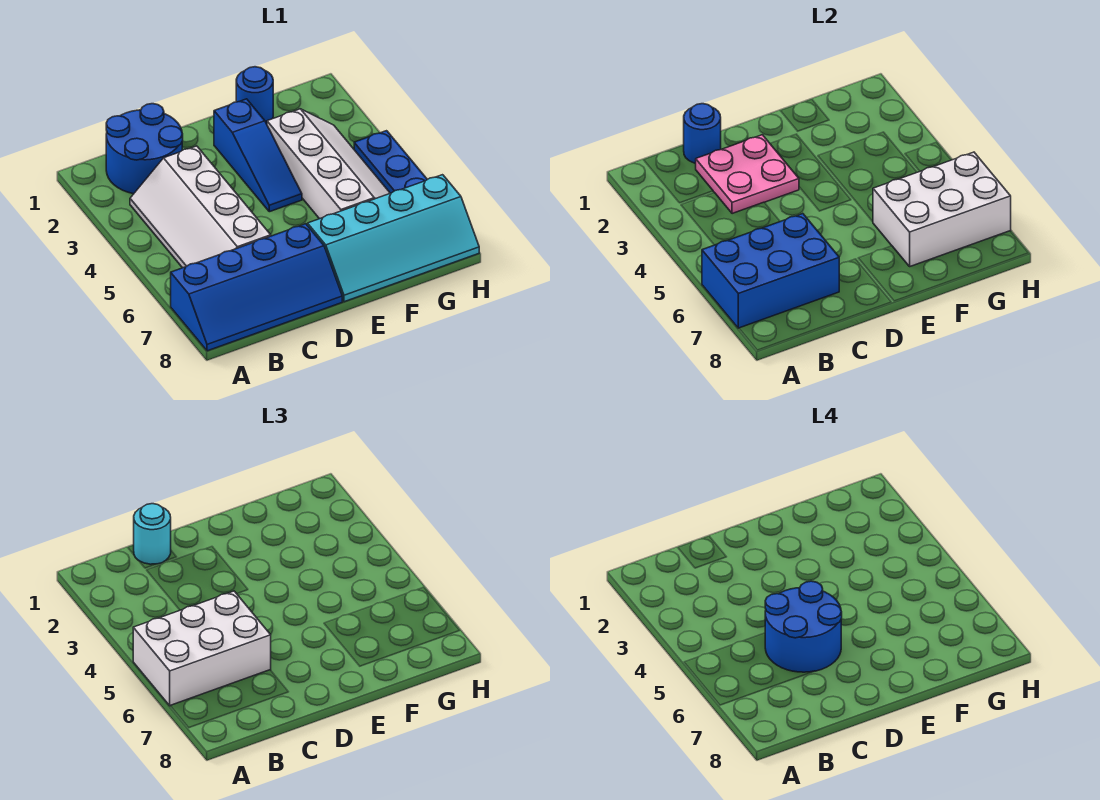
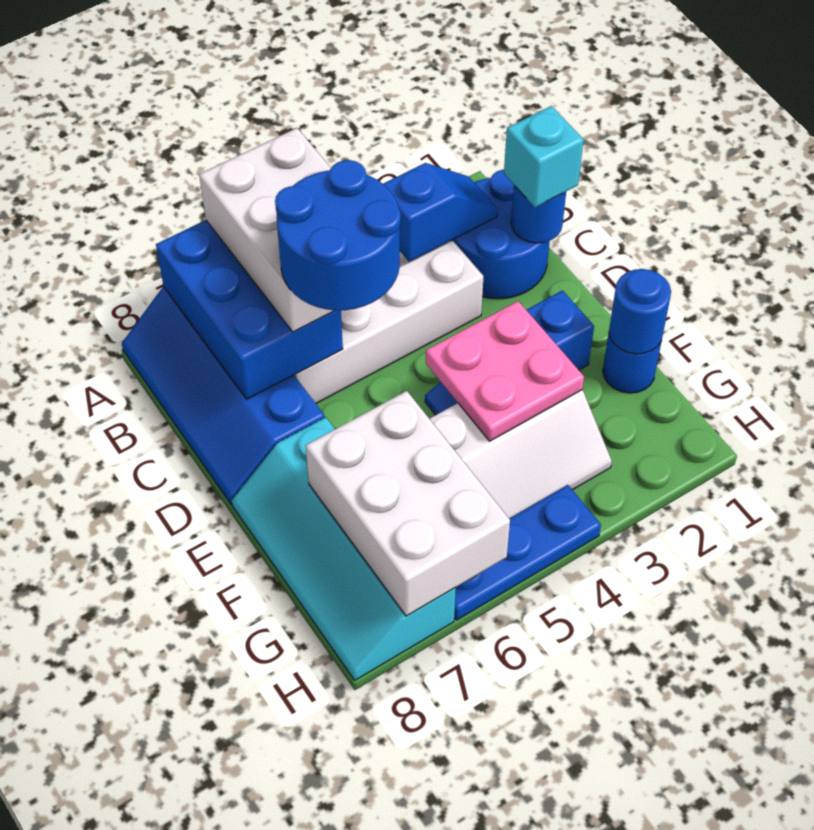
none -> blue 1x2 slope [383,163,498,262]
cyan 1x1 round brick [134,504,171,564] -> cyan 1x1 brick [504,106,584,207]
pink 2x2 plate [696,135,799,214] -> pink 2x2 plate moved to [426,301,584,441]
none -> blue 1x1 round brick [609,269,671,354]

